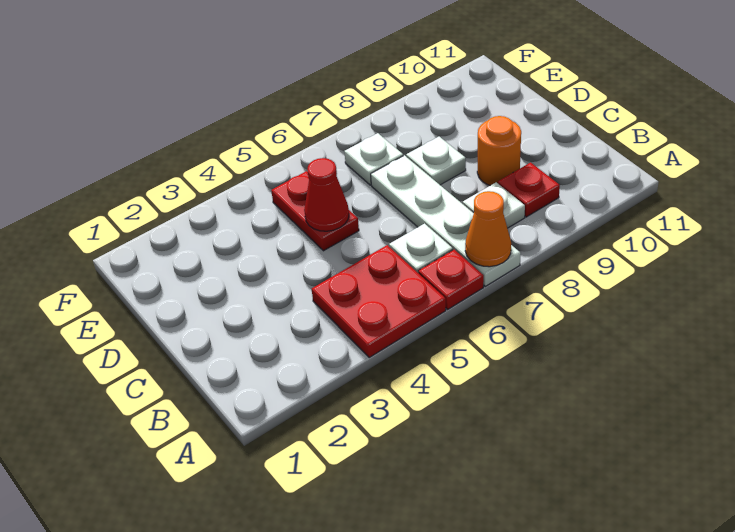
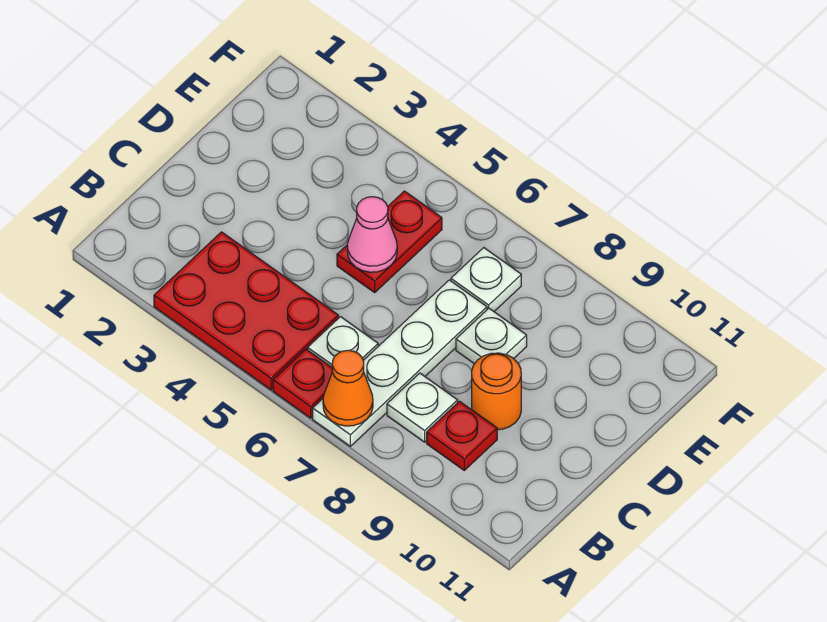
red 2x2 plate [312,245,446,358] -> red 2x3 plate [154,232,339,390]
red 1x1 cone [304,158,349,231] -> pink 1x1 cone [347,197,397,272]

